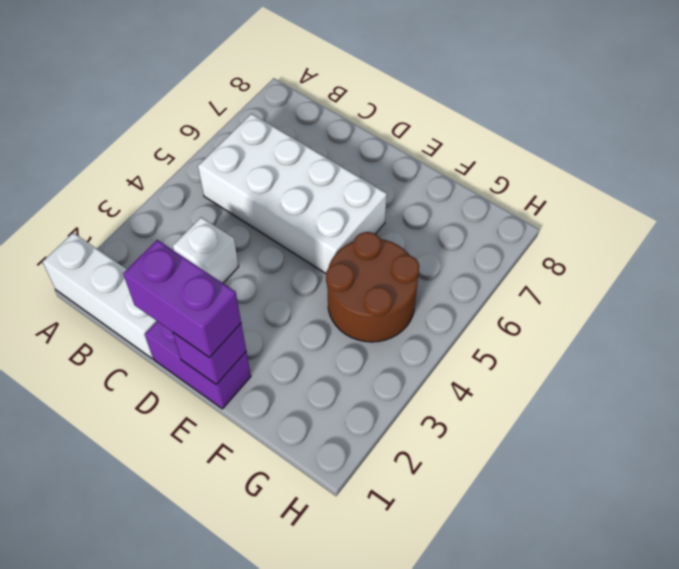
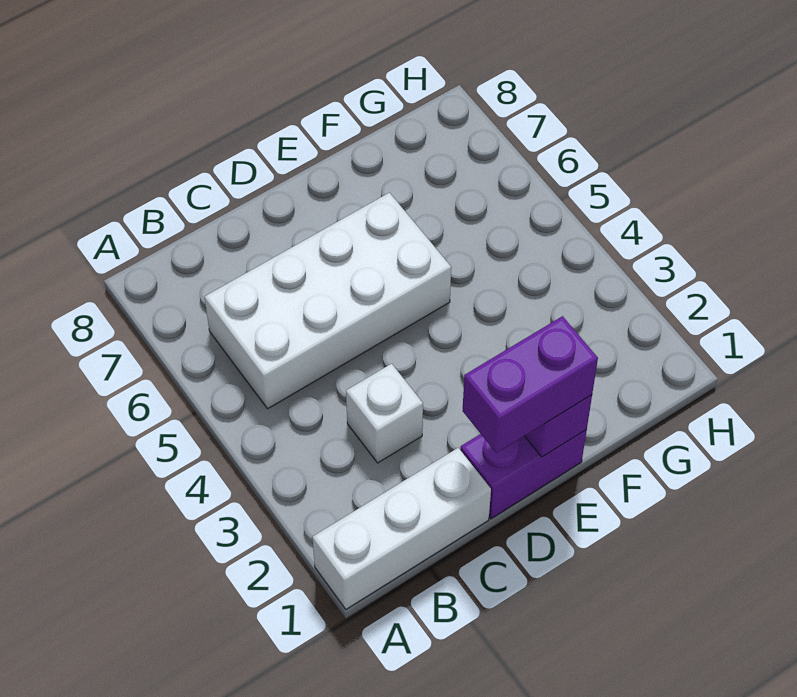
brown 2x2 round brick [326,232,419,342] -> none

